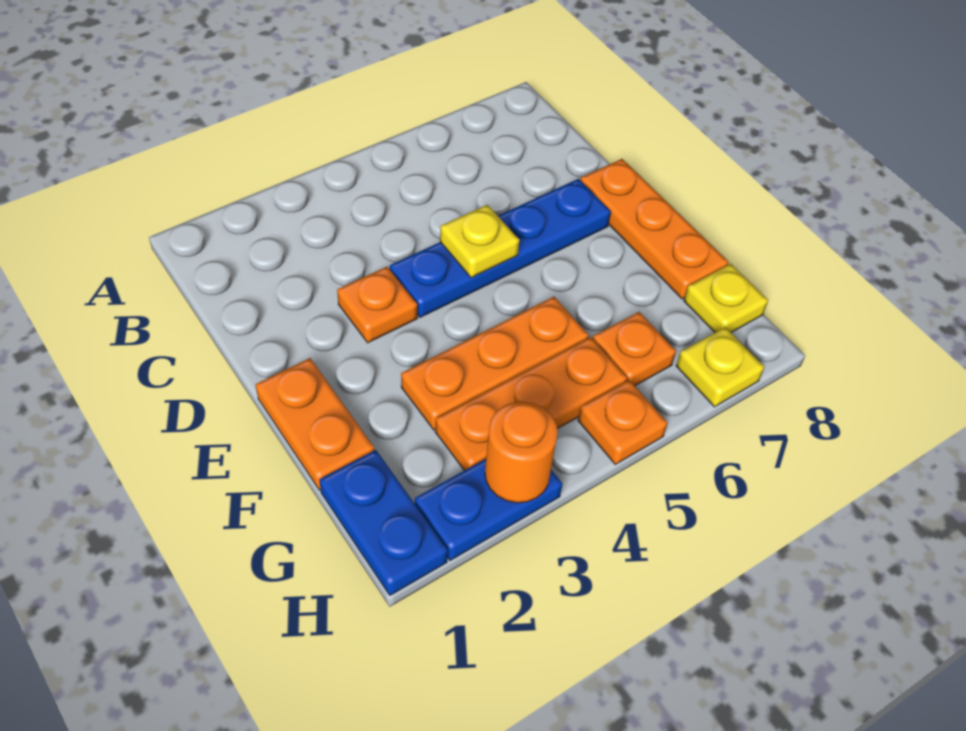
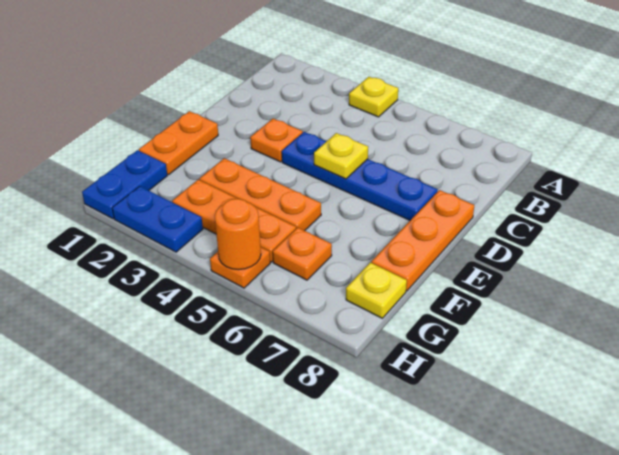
orange 1x1 round brick [485,402,558,503] -> orange 1x1 round brick moved to [215,199,261,270]
yellow 1x1 plate [676,327,764,407] -> yellow 1x1 plate moved to [349,77,398,117]

